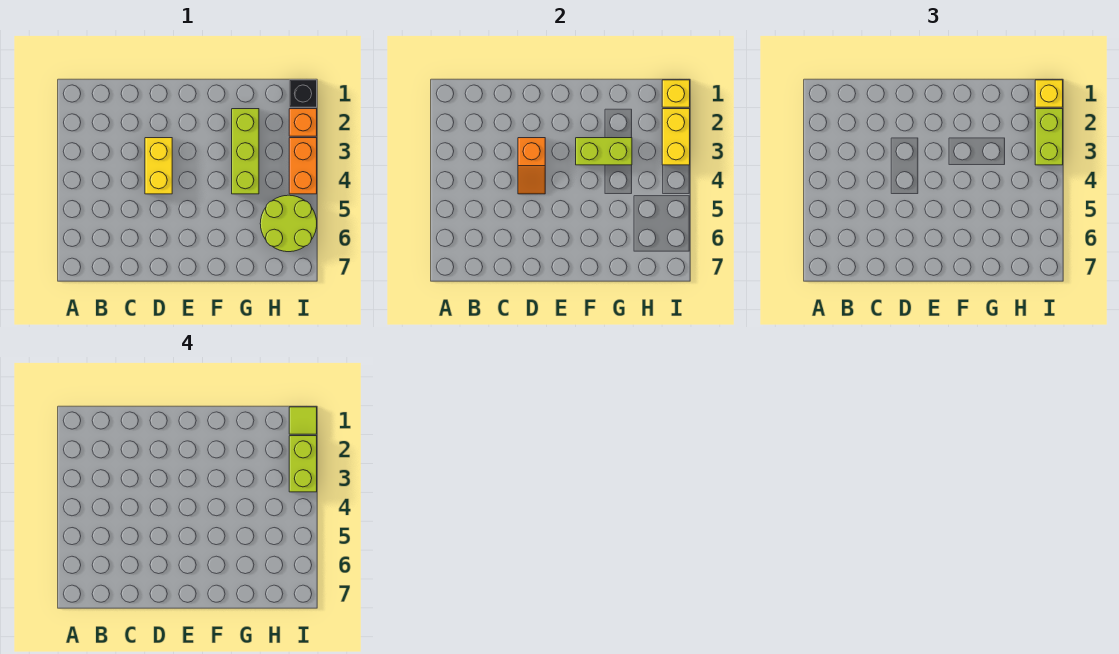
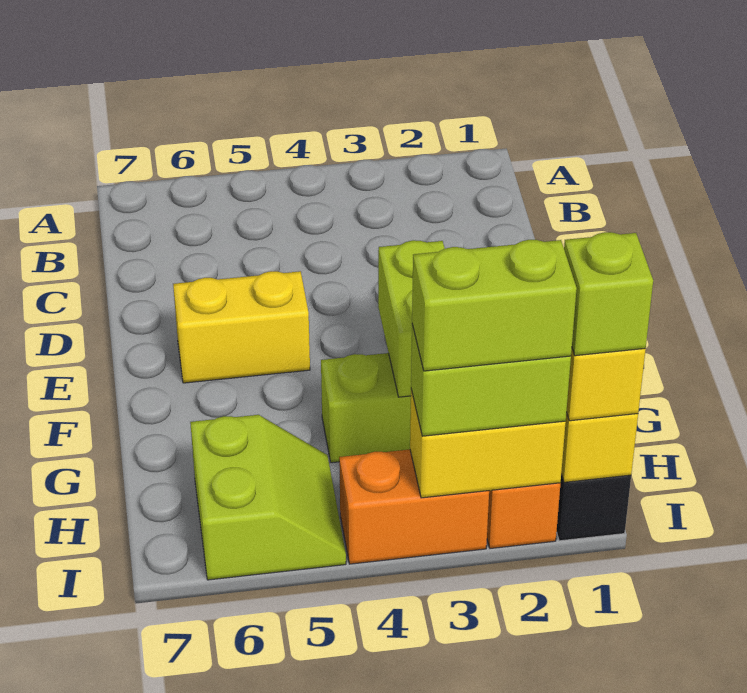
yellow 1x2 brick [145,138,172,194] -> yellow 1x2 brick moved to [173,271,310,383]
orange 1x2 slope [518,138,545,194] -> none
lime 2x2 round brick [260,195,317,252] -> lime 2x2 slope [190,415,346,580]
lime 1x1 tile [289,407,317,434] -> lime 1x1 brick [564,232,653,356]

